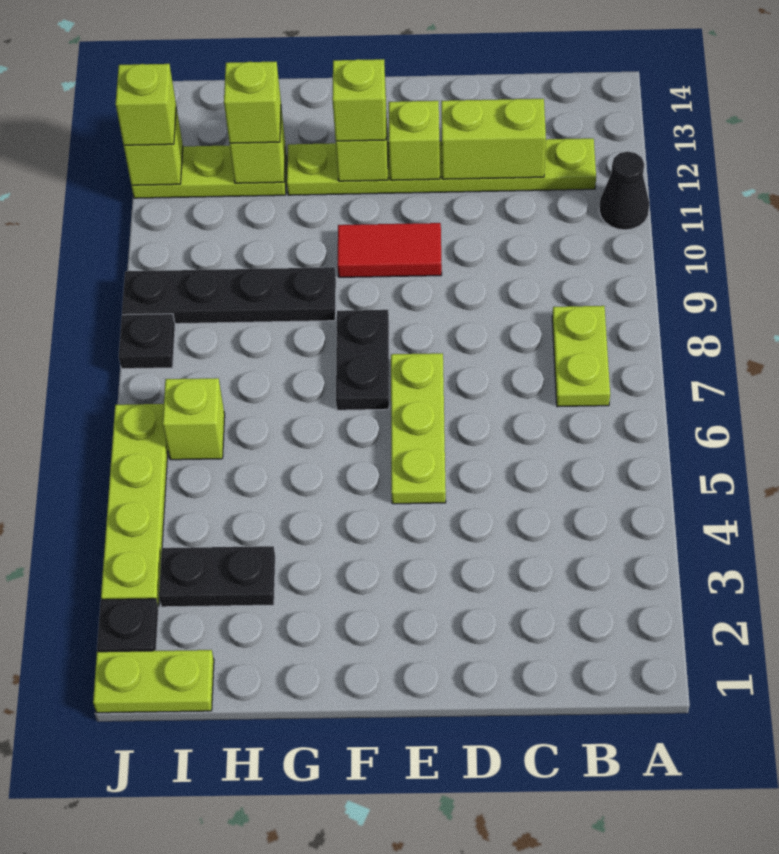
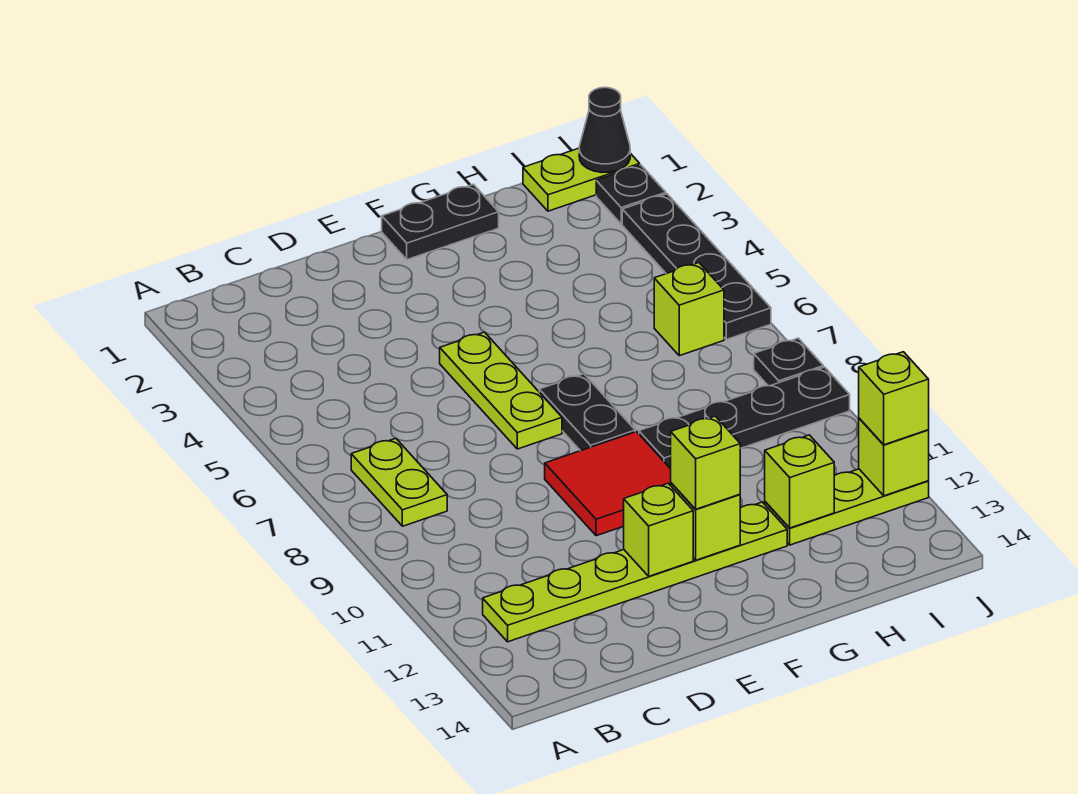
black 1x1 cone [599,151,649,230] -> black 1x1 cone moved to [579,87,630,172]
lime 1x2 brick [441,99,546,179] -> none
red 1x2 tile [338,223,442,277] -> red 2x2 tile [545,432,671,536]
black 1x2 plate [159,546,275,607] -> black 1x2 plate moved to [382,184,499,260]
lime 1x1 brick [224,62,281,143] -> none
lime 1x4 plate [101,404,168,607] -> black 1x4 plate [622,194,771,339]

